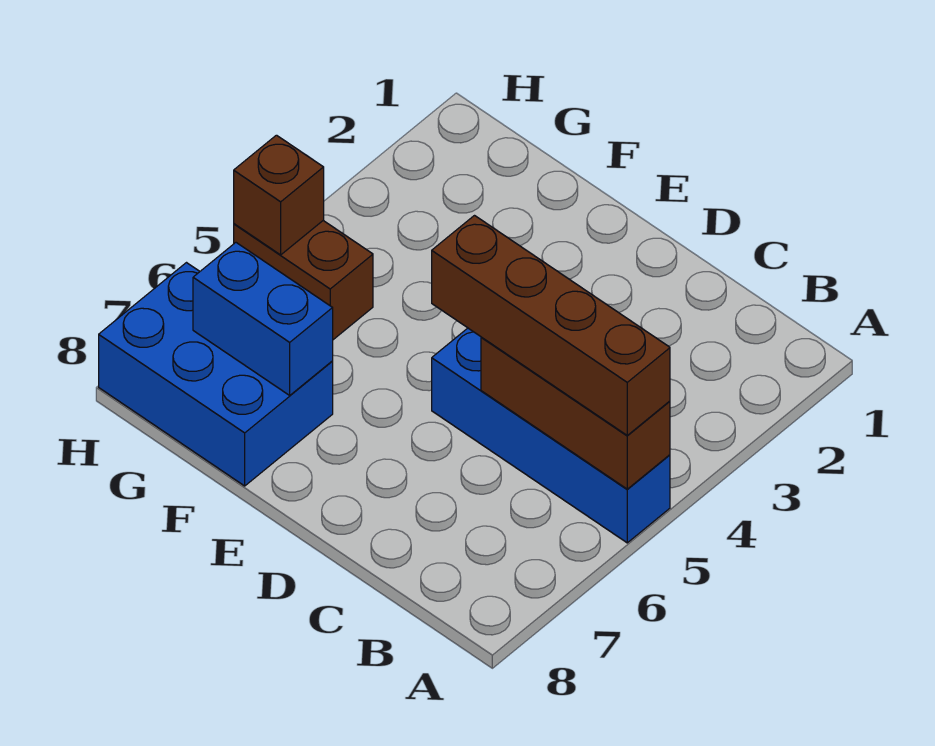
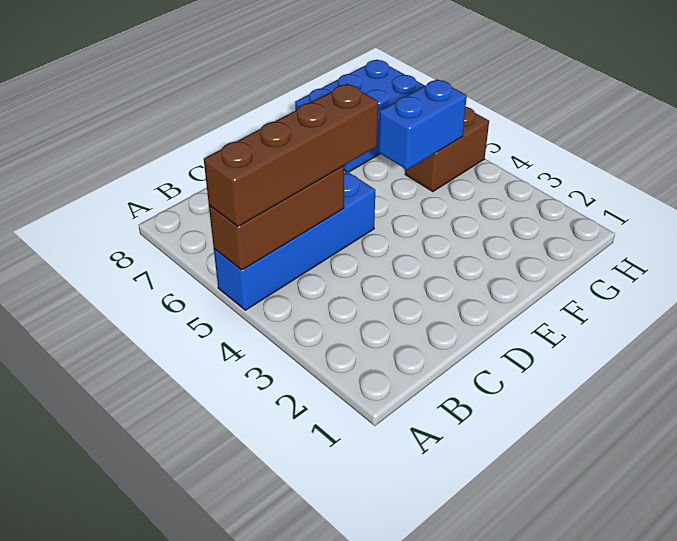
blue 1x2 brick [193,243,333,395] -> blue 1x2 brick moved to [378,79,467,170]
brown 1x1 brick [234,135,324,255] -> none

